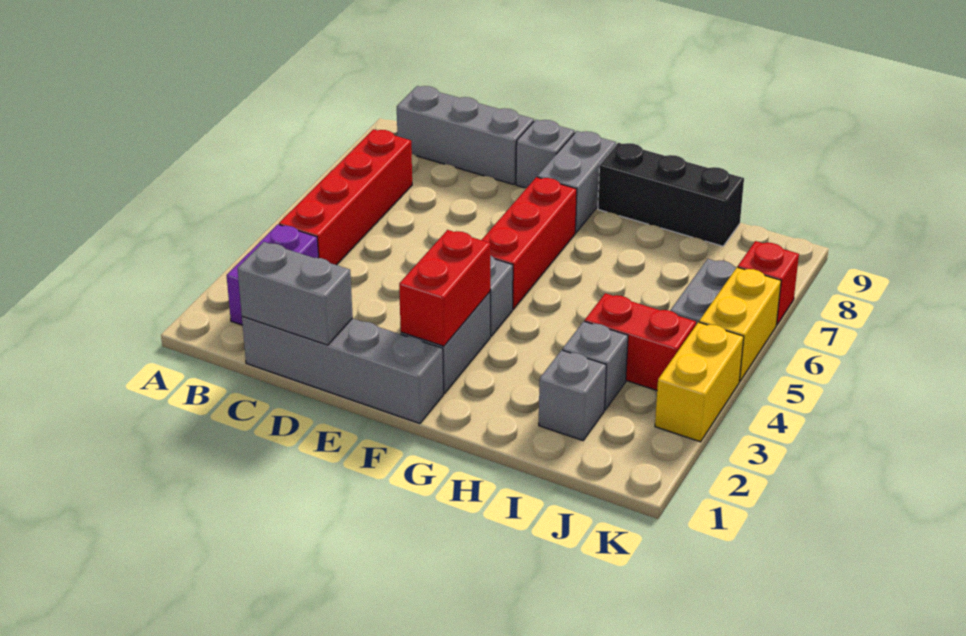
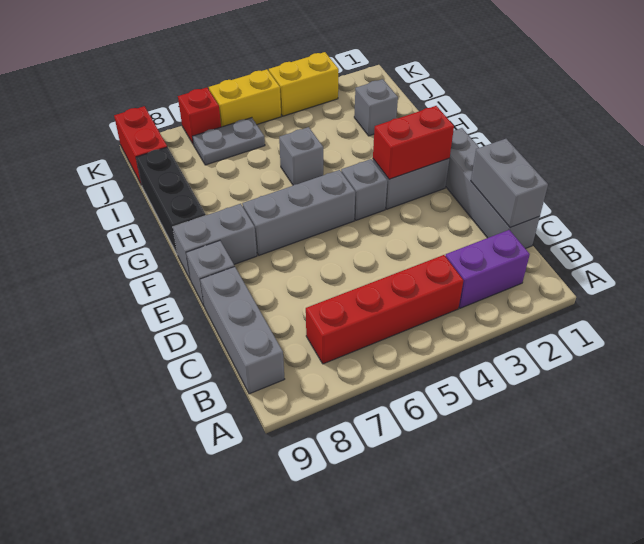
red 1x3 brick [482,177,577,309] -> grey 1x3 brick [242,170,355,255]
grey 1x1 brick [562,321,628,410] -> grey 1x1 brick moved to [279,127,323,185]
red 1x2 brick [585,293,696,390] -> red 1x2 brick moved to [114,106,167,185]

